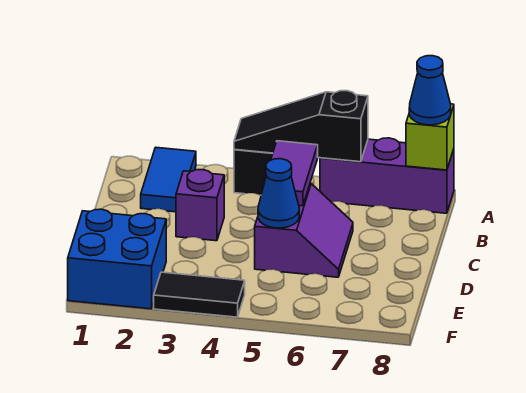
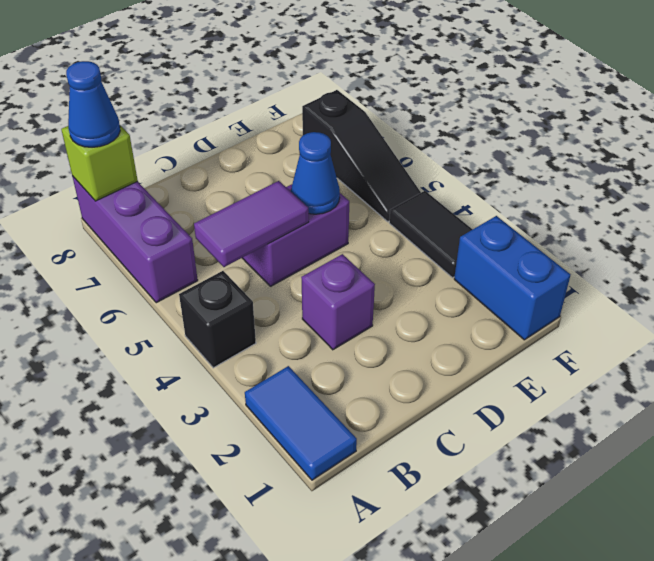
blue 1x2 tile [141,147,196,212] -> blue 1x2 tile turned to [245,366,357,480]
black 1x3 slope [234,91,368,162] -> black 1x3 slope moved to [302,90,421,222]
blue 2x2 brick [68,209,166,309] -> blue 1x2 brick [454,216,571,340]

